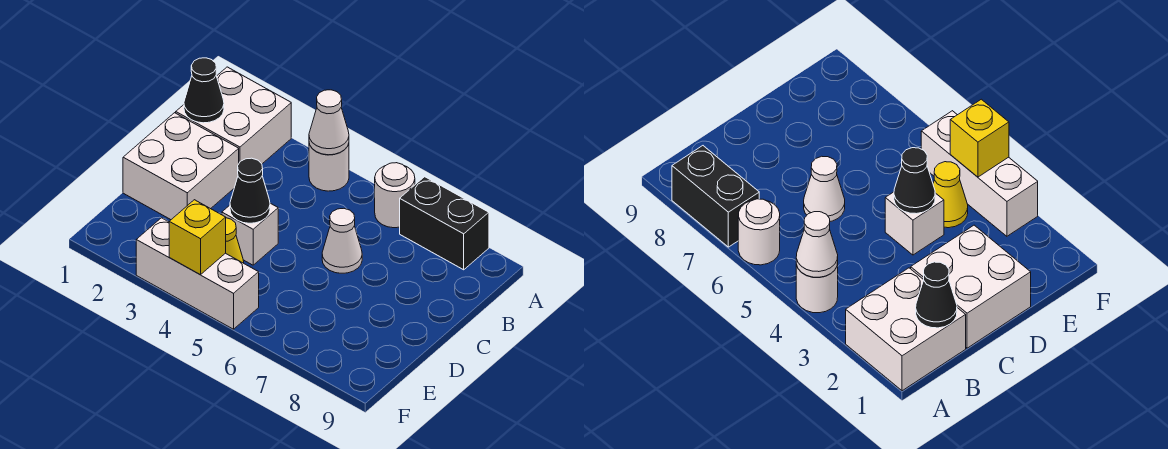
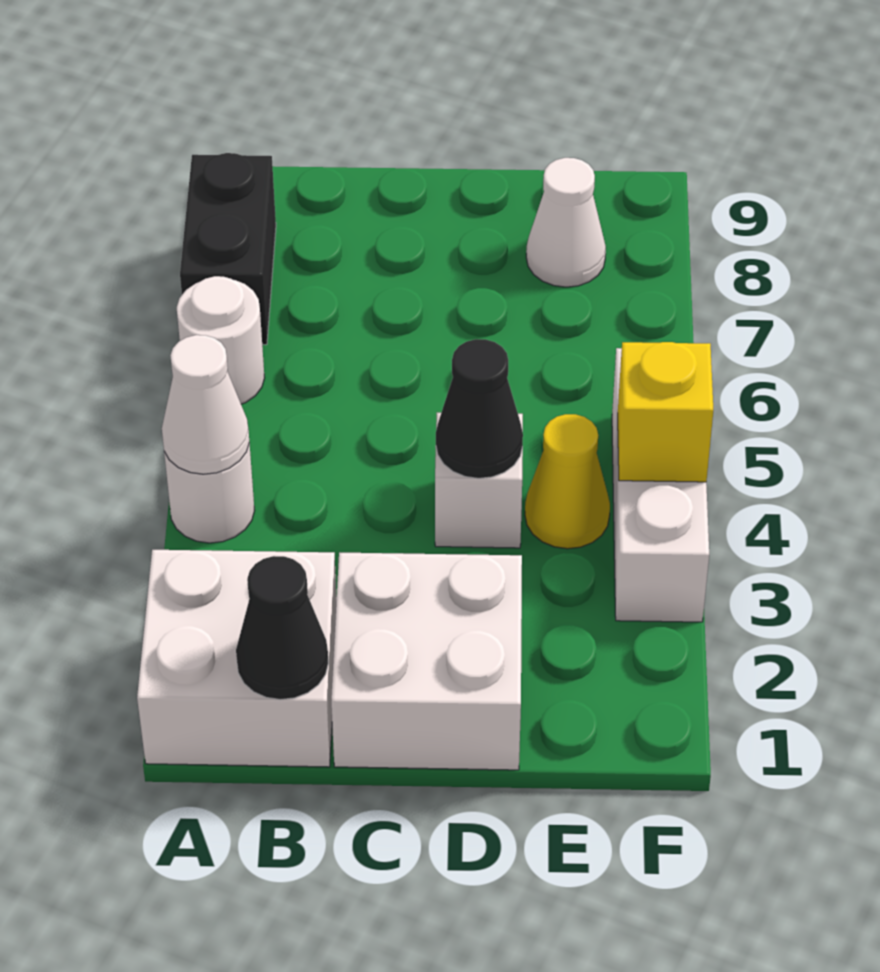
white 1x1 cone [322,209,362,273] -> white 1x1 cone moved to [526,158,606,287]

